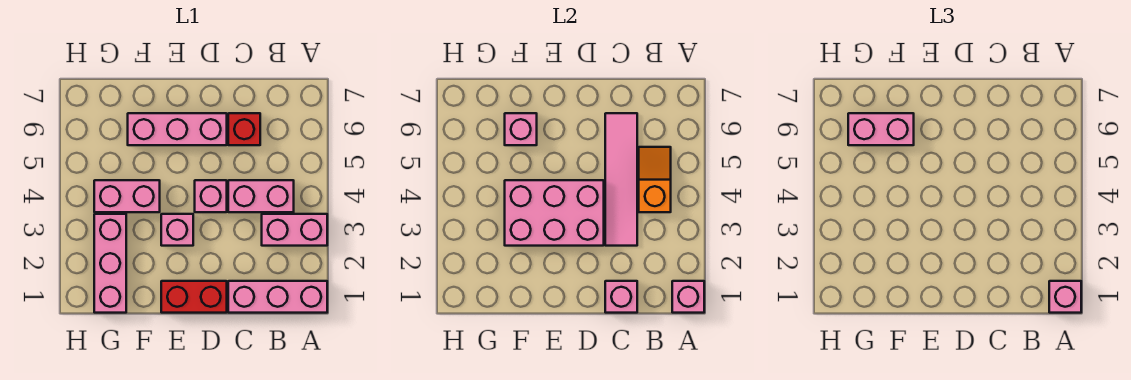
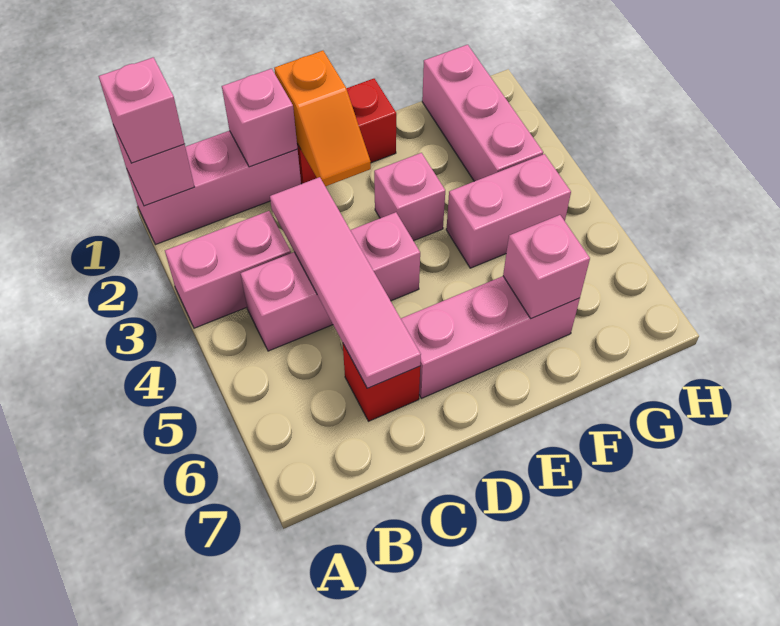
orange 1x2 slope [639,147,671,212] -> orange 1x2 slope moved to [274,51,371,186]
pink 2x3 brick [505,180,604,246] -> none
pink 1x2 brick [848,113,914,145] -> none

